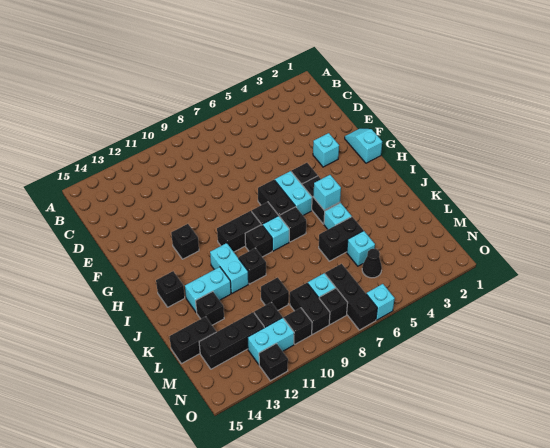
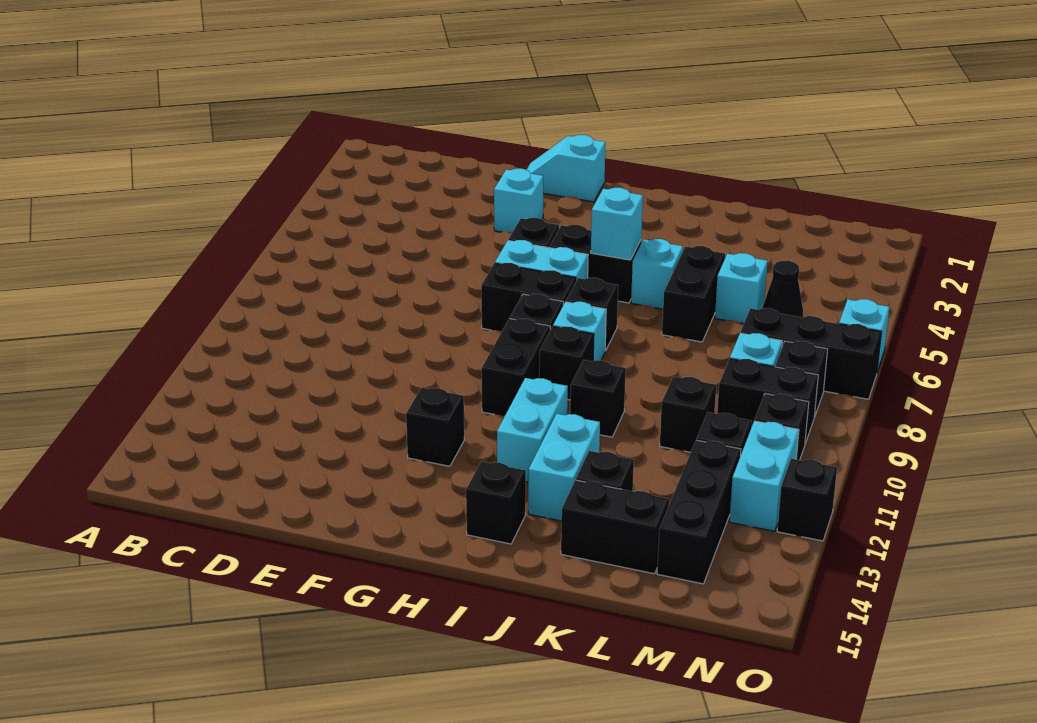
cyan 1x2 brick [210,243,249,293] -> cyan 1x2 brick turned to [497,378,568,482]
black 1x2 brick [169,317,216,364] -> black 1x2 brick turned to [561,480,669,574]

